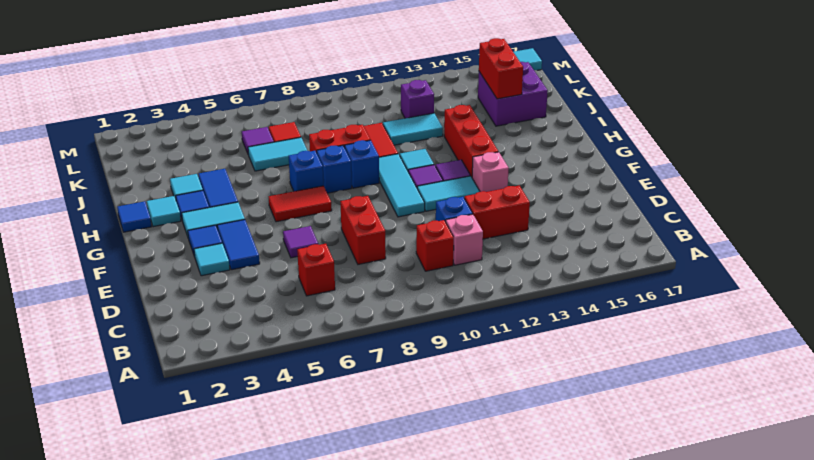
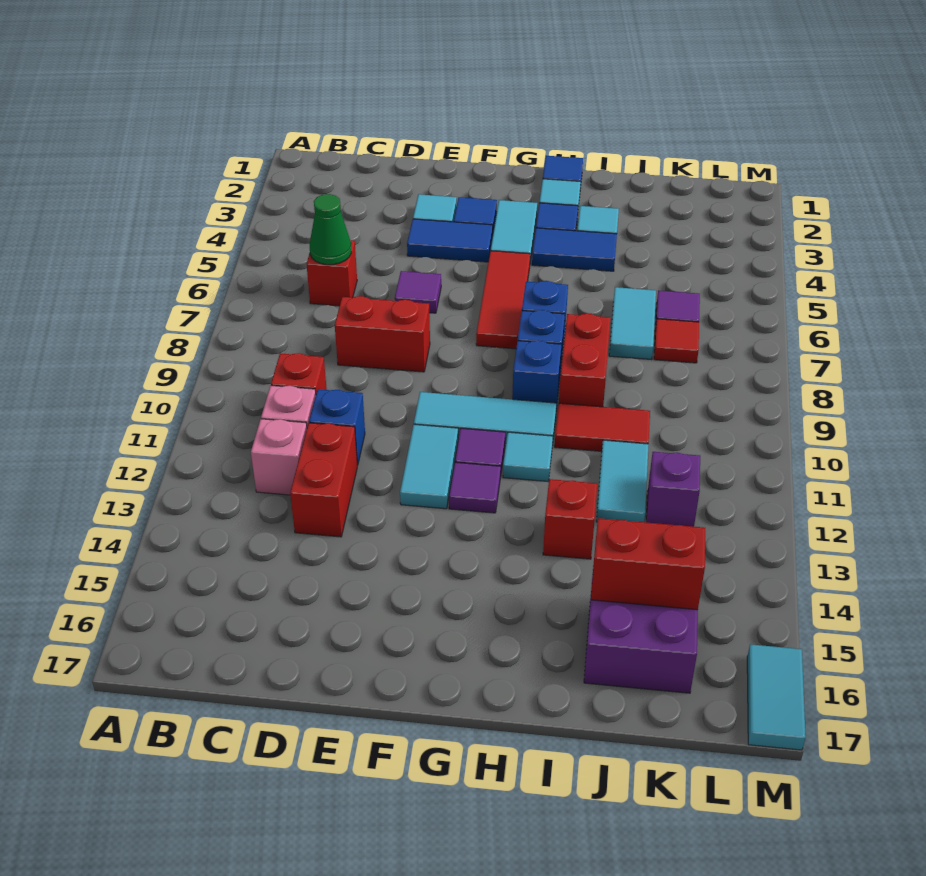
none -> green 1x1 cone [310,194,351,265]
pink 1x1 brick [472,152,509,192] -> pink 1x1 brick moved to [251,419,307,495]
red 1x2 tile [269,186,332,222] -> red 1x3 tile [476,251,530,349]
red 1x3 brick [444,105,498,177] -> red 1x1 brick [543,479,597,559]

